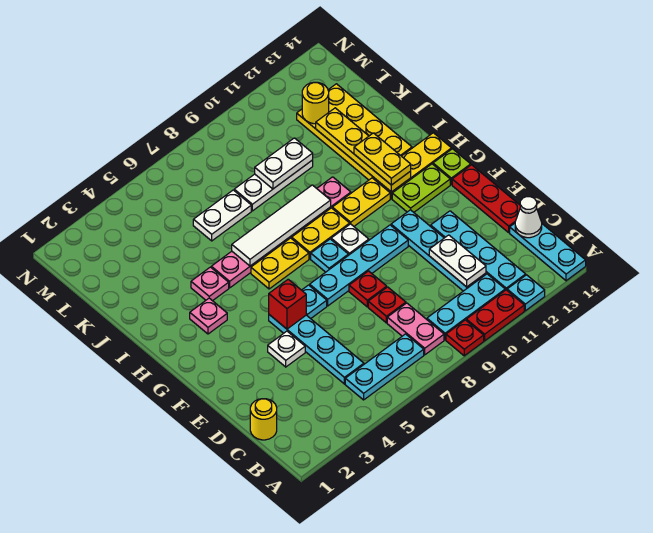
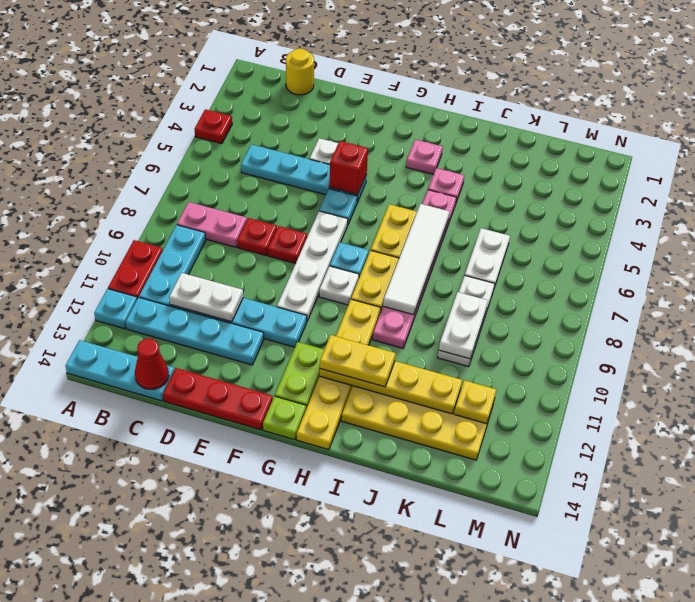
red 1x1 plate [446,320,484,356] -> red 1x1 plate moved to [195,109,232,144]
cyan 1x3 plate [345,334,424,400] -> none
white 1x1 cone [515,197,542,238] -> red 1x1 cone [135,339,169,389]
cyan 1x4 plate [310,225,408,306] -> white 1x4 plate [277,211,348,321]
yellow 1x1 round brick [302,82,329,124] -> yellow 1x1 plate [454,380,496,424]

